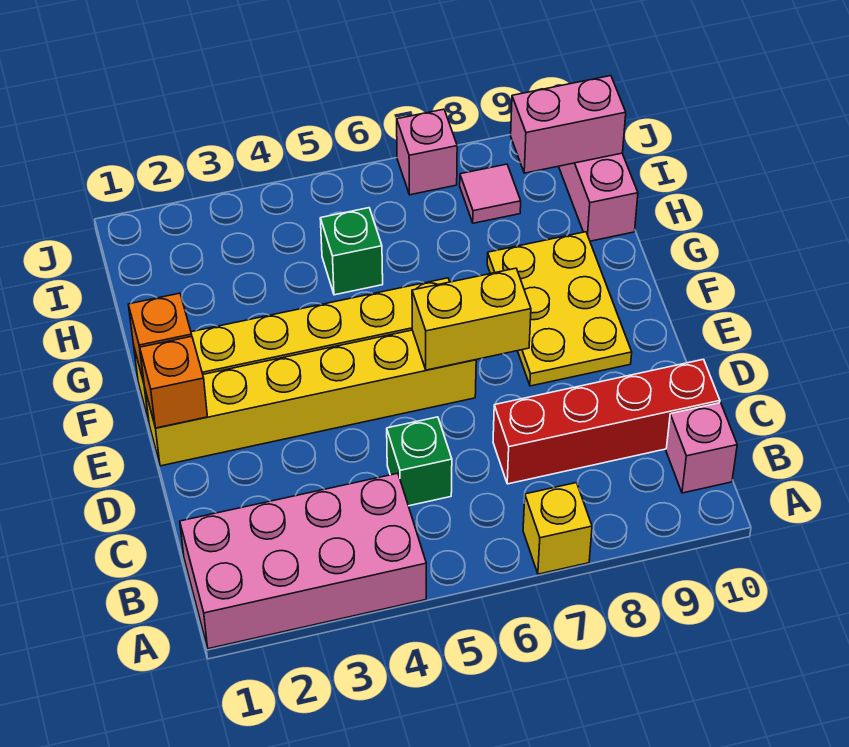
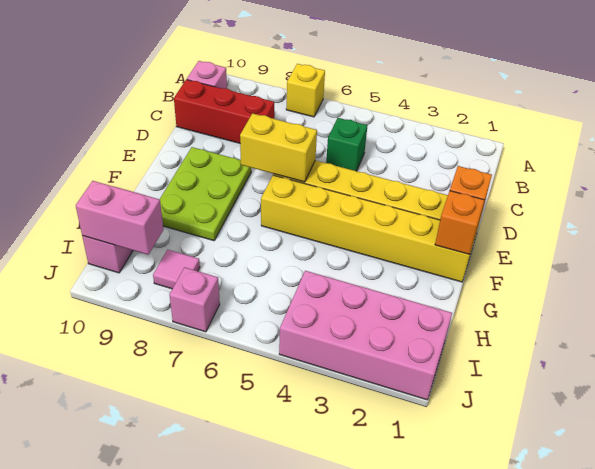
pink 2x4 brick [180,473,426,649] -> pink 2x4 brick moved to [279,271,452,400]
red 1x4 brick [493,359,720,484] -> red 1x3 brick [174,80,274,143]
yellow 2x3 plate [487,232,632,386] -> lime 2x3 plate [160,147,251,241]
green 1x1 brick [320,208,383,295] -> none

